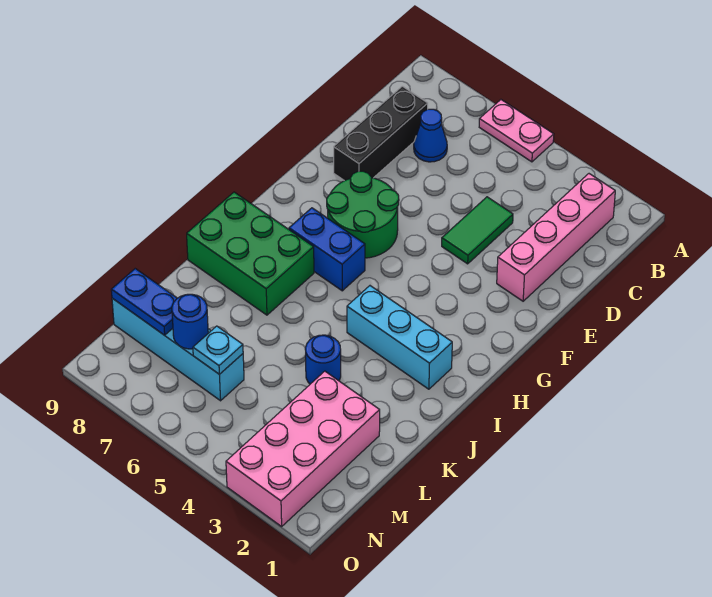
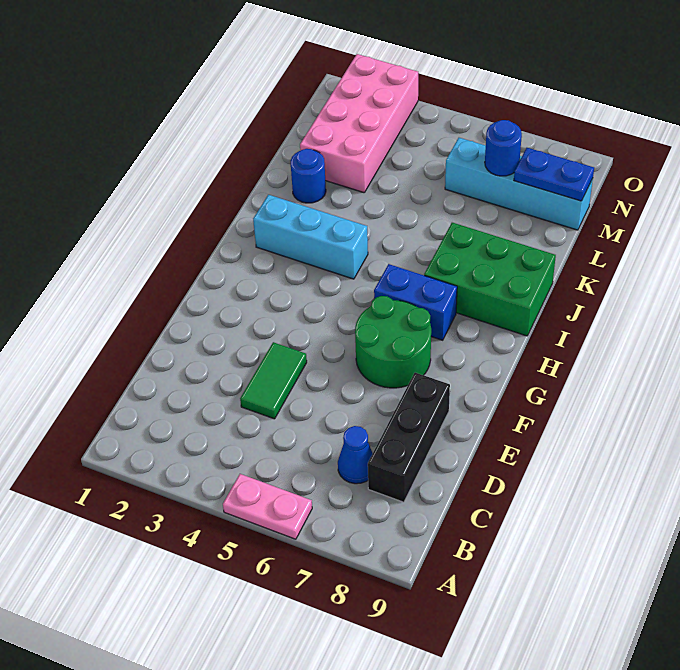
pink 1x4 brick [497,174,615,301] -> none
blue 1x1 round brick [305,335,341,384] -> blue 1x1 round brick moved to [291,149,326,203]
cyan 1x1 plate [193,326,243,374] -> none

